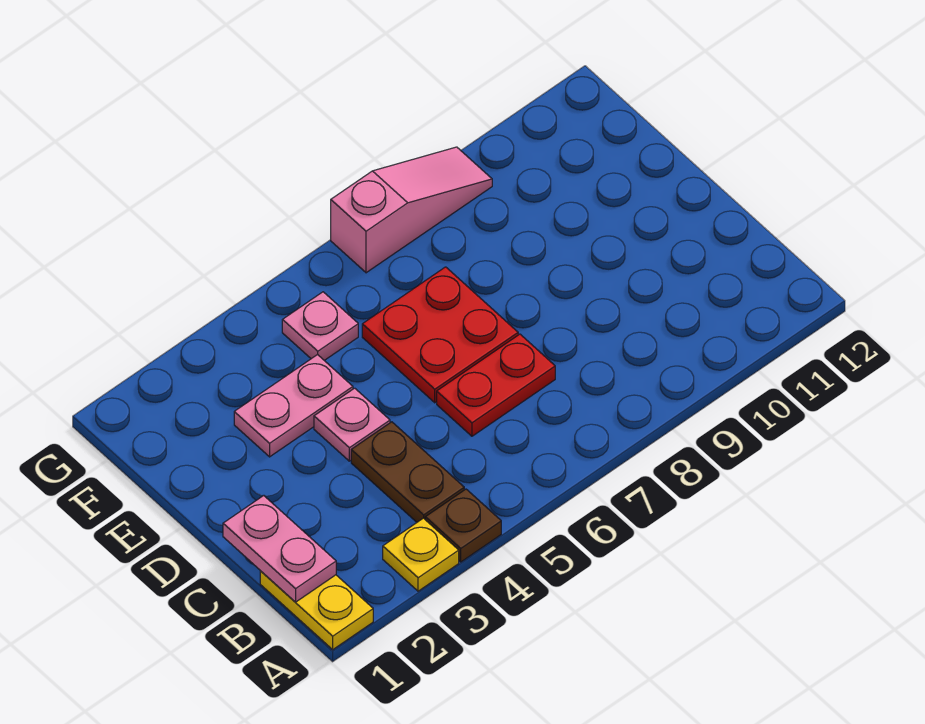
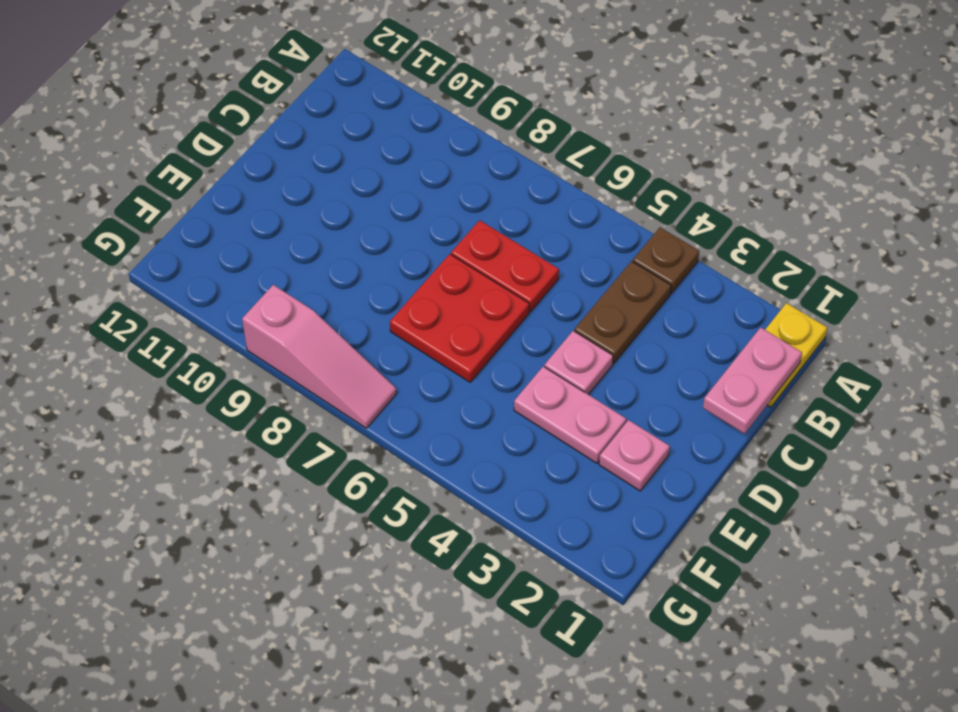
yellow 1x1 plate [383,518,459,591] -> none
pink 1x1 plate [282,292,358,360] -> pink 1x1 plate moved to [599,420,670,491]
pink 1x3 slope [331,147,492,273] -> pink 1x3 slope turned to [242,285,397,428]

